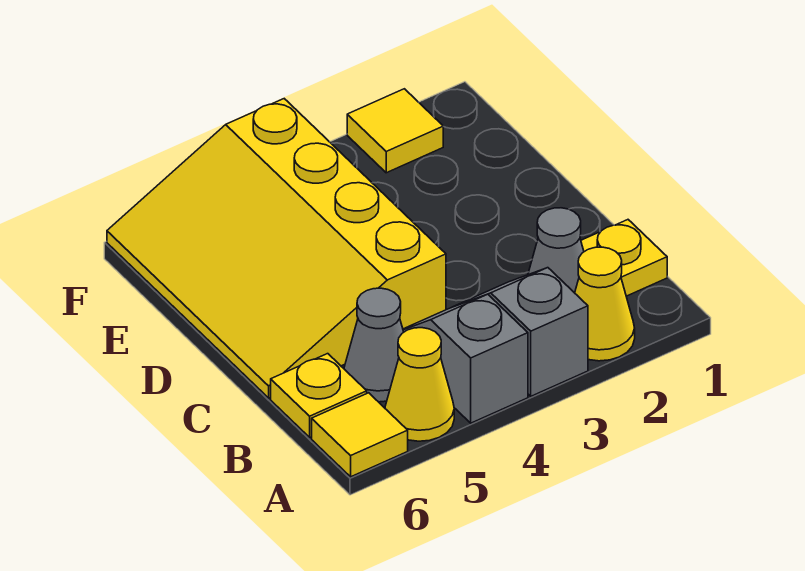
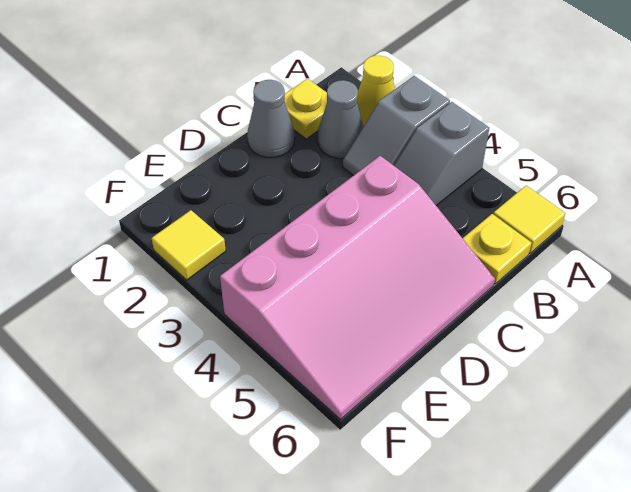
yellow 1x1 cone [385,328,454,441] -> none
grey 1x1 cone [344,288,404,402] -> grey 1x1 cone moved to [247,80,295,157]
yellow 3x4 slope [107,99,446,398] -> pink 3x4 slope [220,156,495,419]

